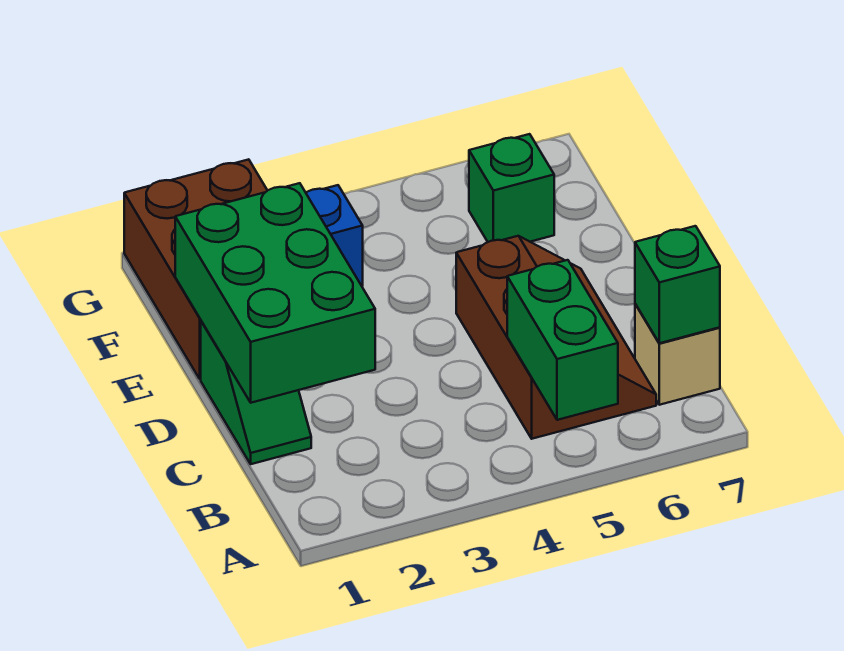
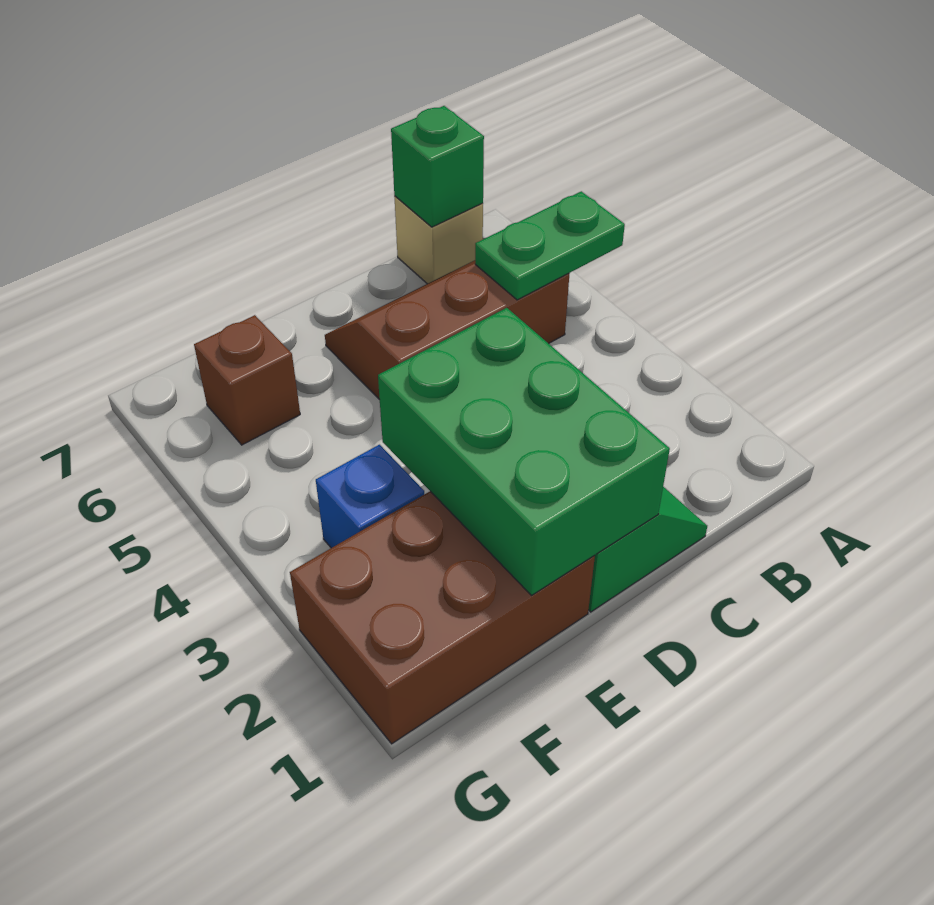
green 1x2 brick [507,260,618,420] -> green 1x2 plate [475,191,625,300]
green 2x3 brick [175,183,375,403] -> green 2x3 brick turned to [378,308,670,595]
green 1x1 brick [469,134,554,242] -> brown 1x1 brick [194,315,300,445]

